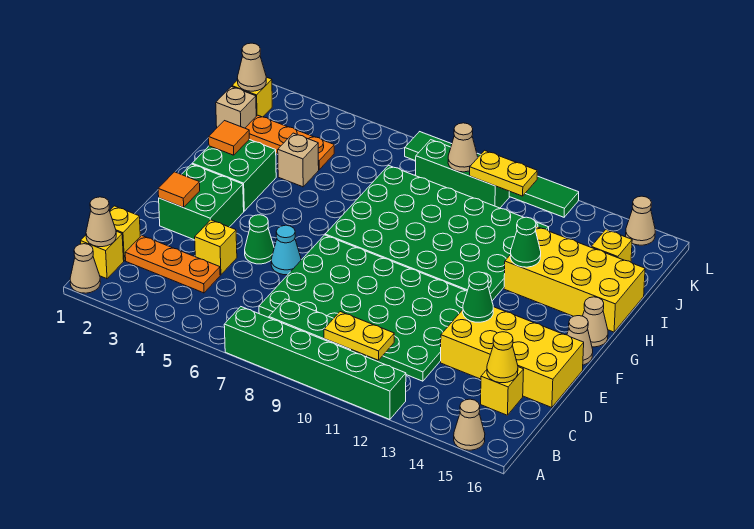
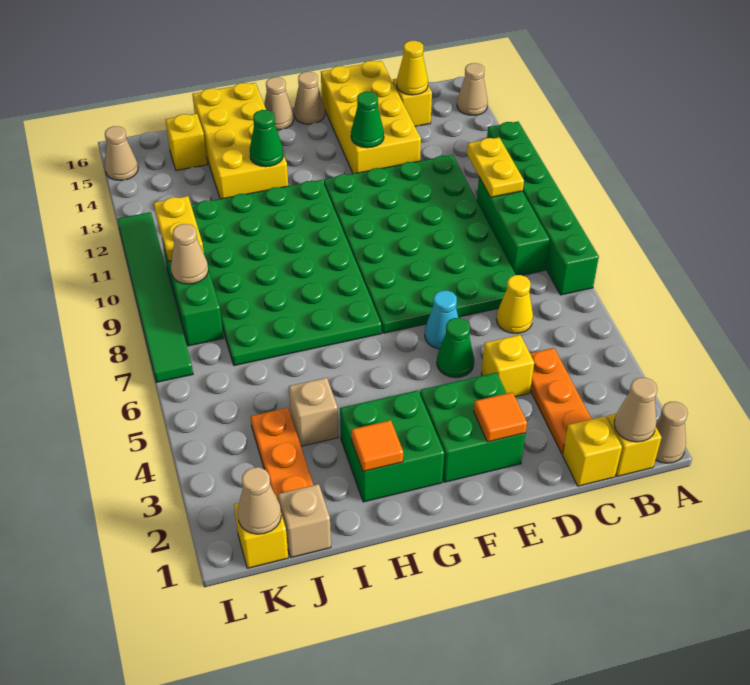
none -> yellow 1x1 cone [496,275,533,333]

